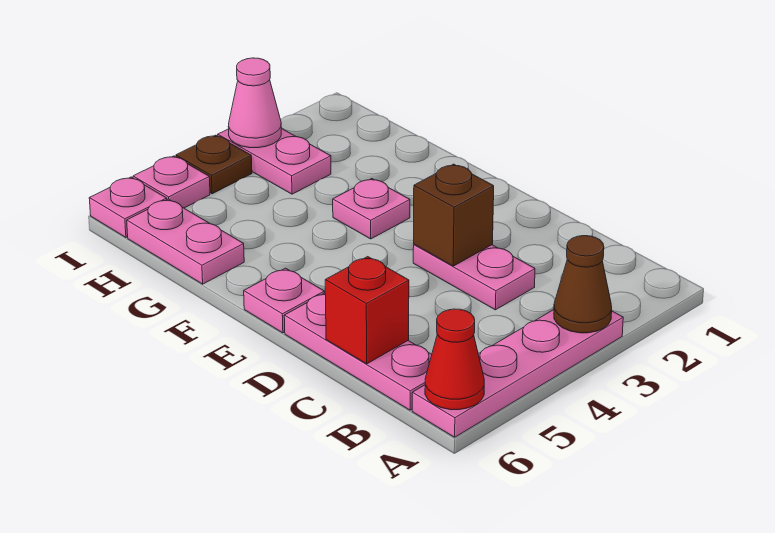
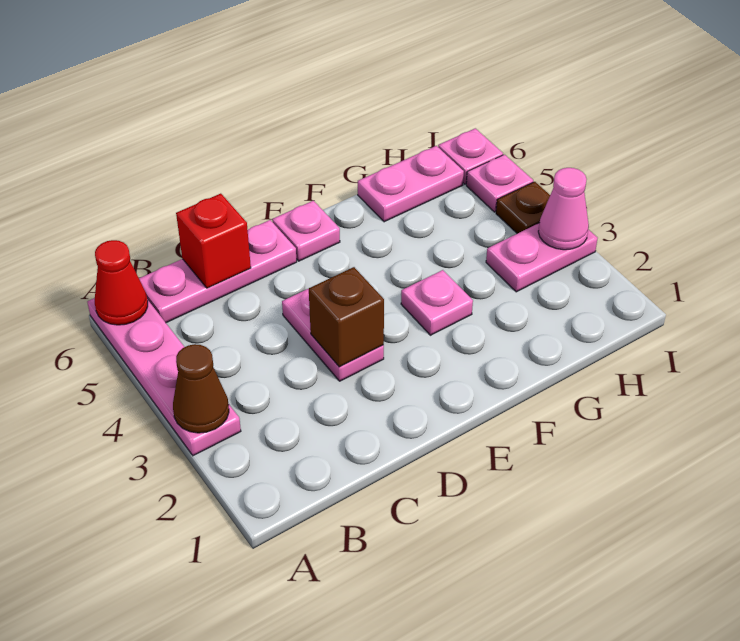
pink 1x2 plate [413,244,535,310] -> pink 1x2 plate turned to [282,289,384,381]

